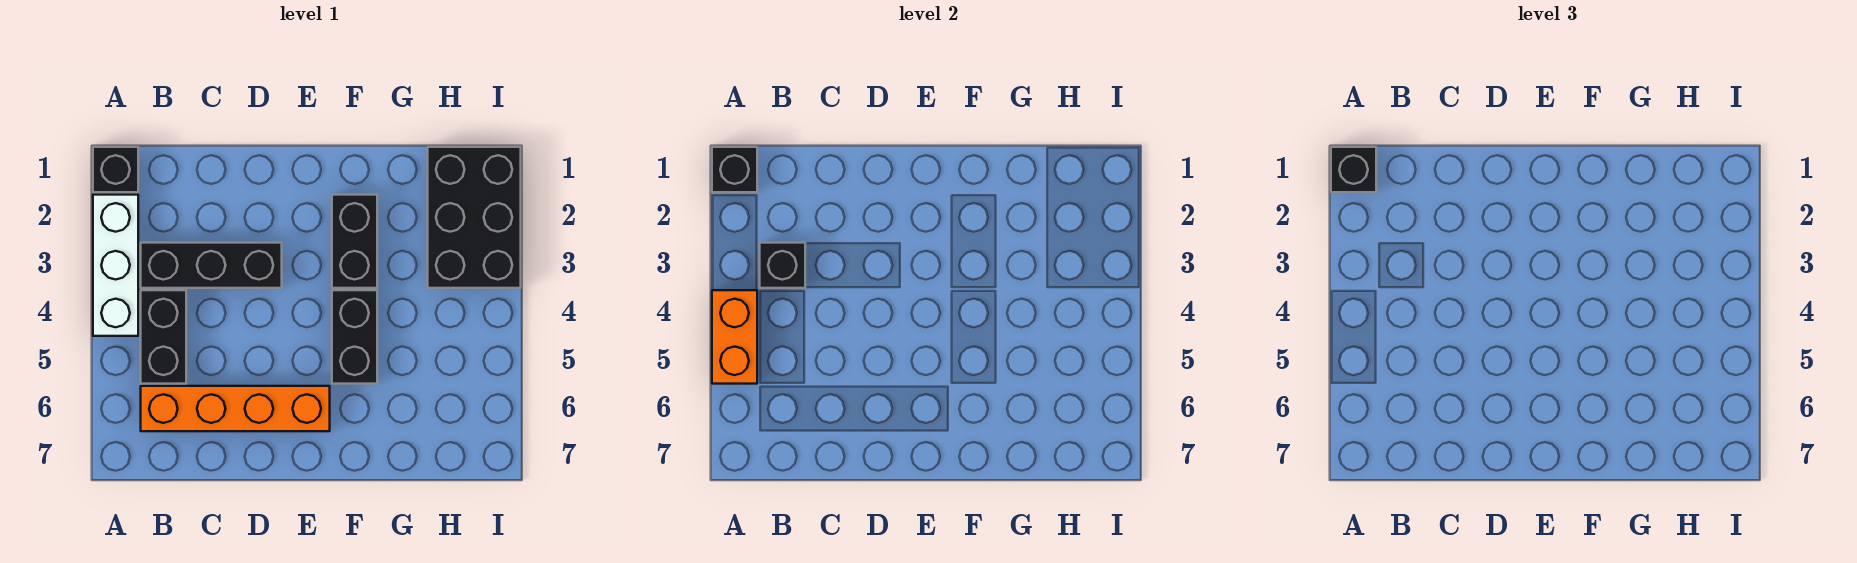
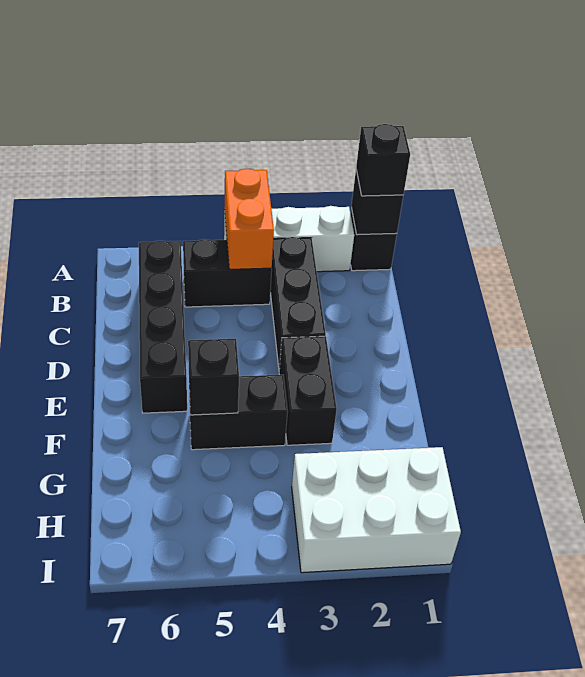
orange 1x2 brick [712,290,757,384] -> orange 1x2 brick turned to [224,168,274,269]
black 1x1 brick [760,243,805,288] -> black 1x1 brick moved to [188,339,239,415]
orange 1x4 brick [141,386,330,431] -> black 1x4 brick [139,240,187,413]
black 1x2 brick [332,195,377,288] -> black 1x2 brick turned to [279,336,337,445]
black 2x3 brick [428,147,521,288] -> white 2x3 brick [292,447,461,573]

